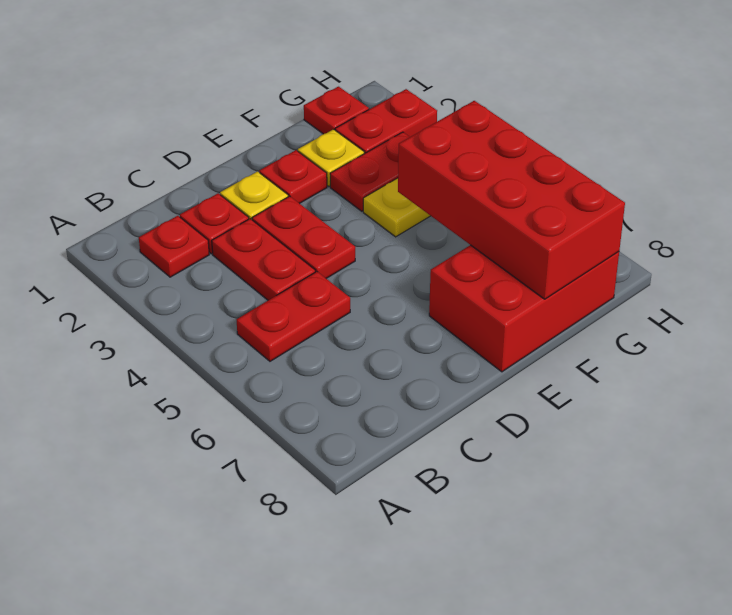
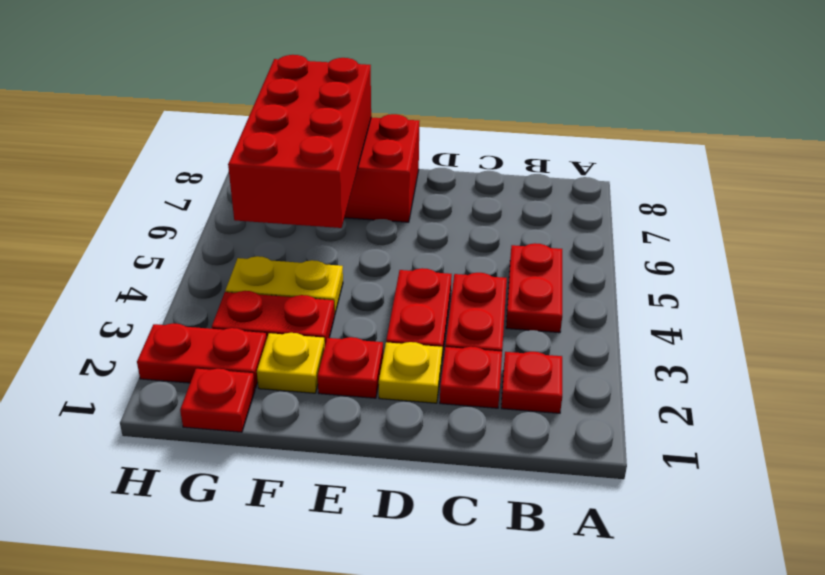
red 1x2 plate [237,272,350,361] -> red 1x2 plate turned to [506,243,562,333]

